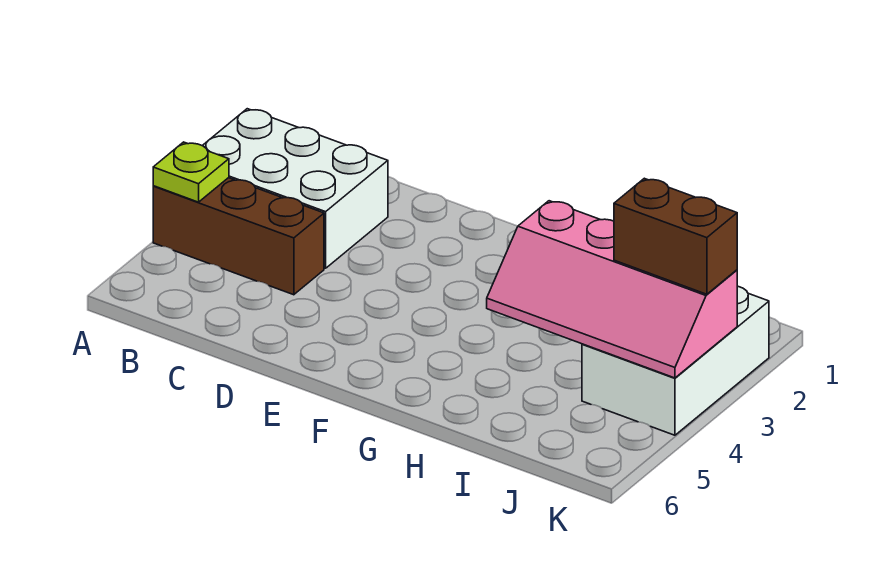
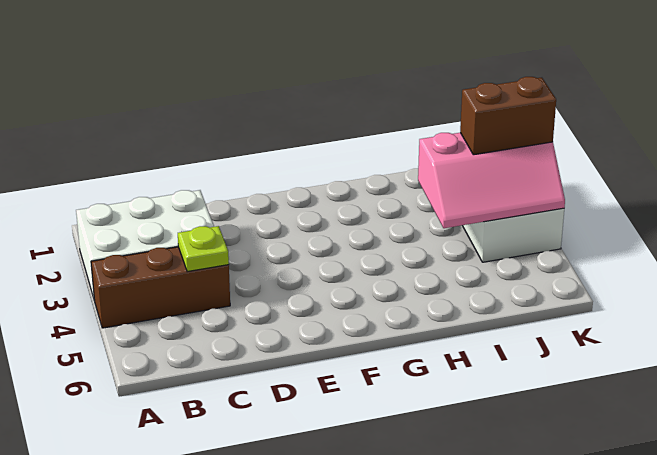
lime 1x1 plate [153,142,229,202] -> lime 1x1 plate moved to [178,226,229,272]
pink 2x4 slope [487,201,737,378] -> pink 2x3 slope [418,133,565,228]

